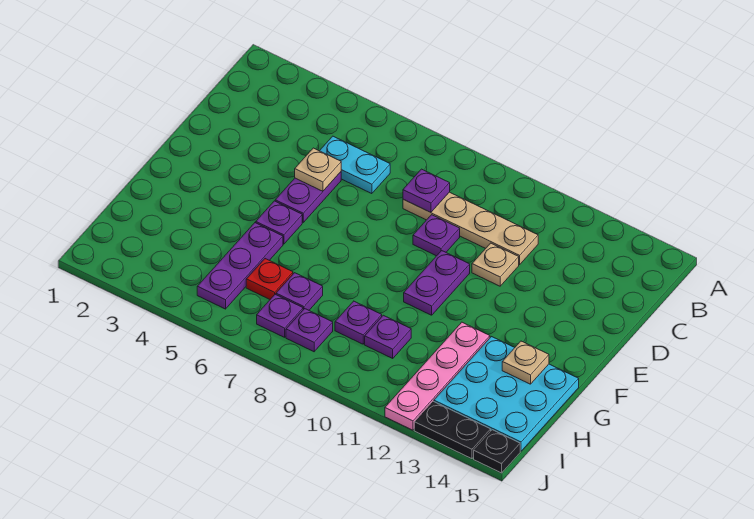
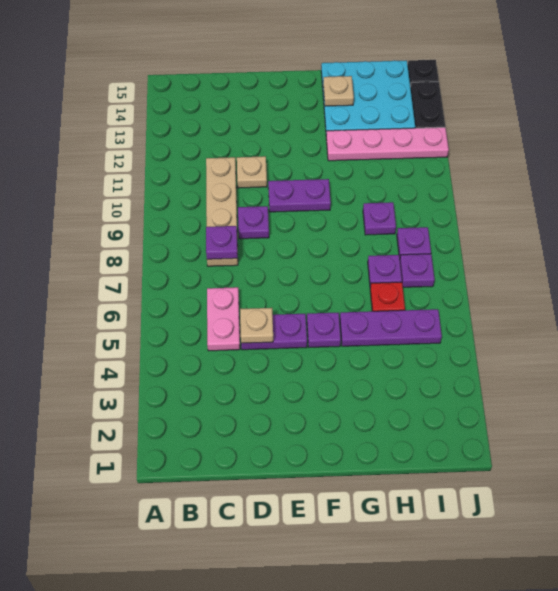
cyan 1x2 plate [320,136,390,194] -> pink 1x2 plate [207,287,240,351]
purple 1x1 plate [365,315,411,358] -> none

